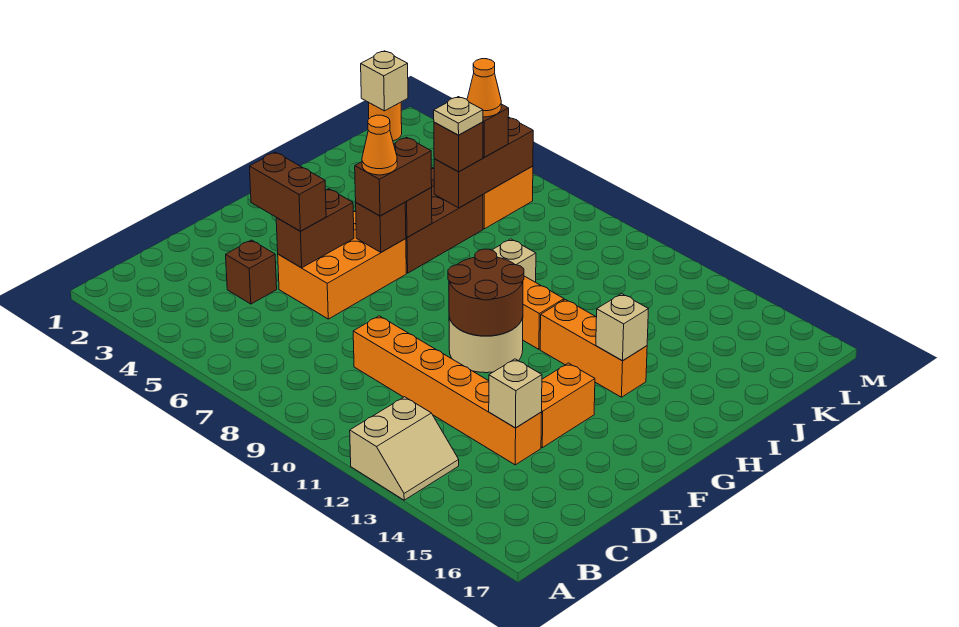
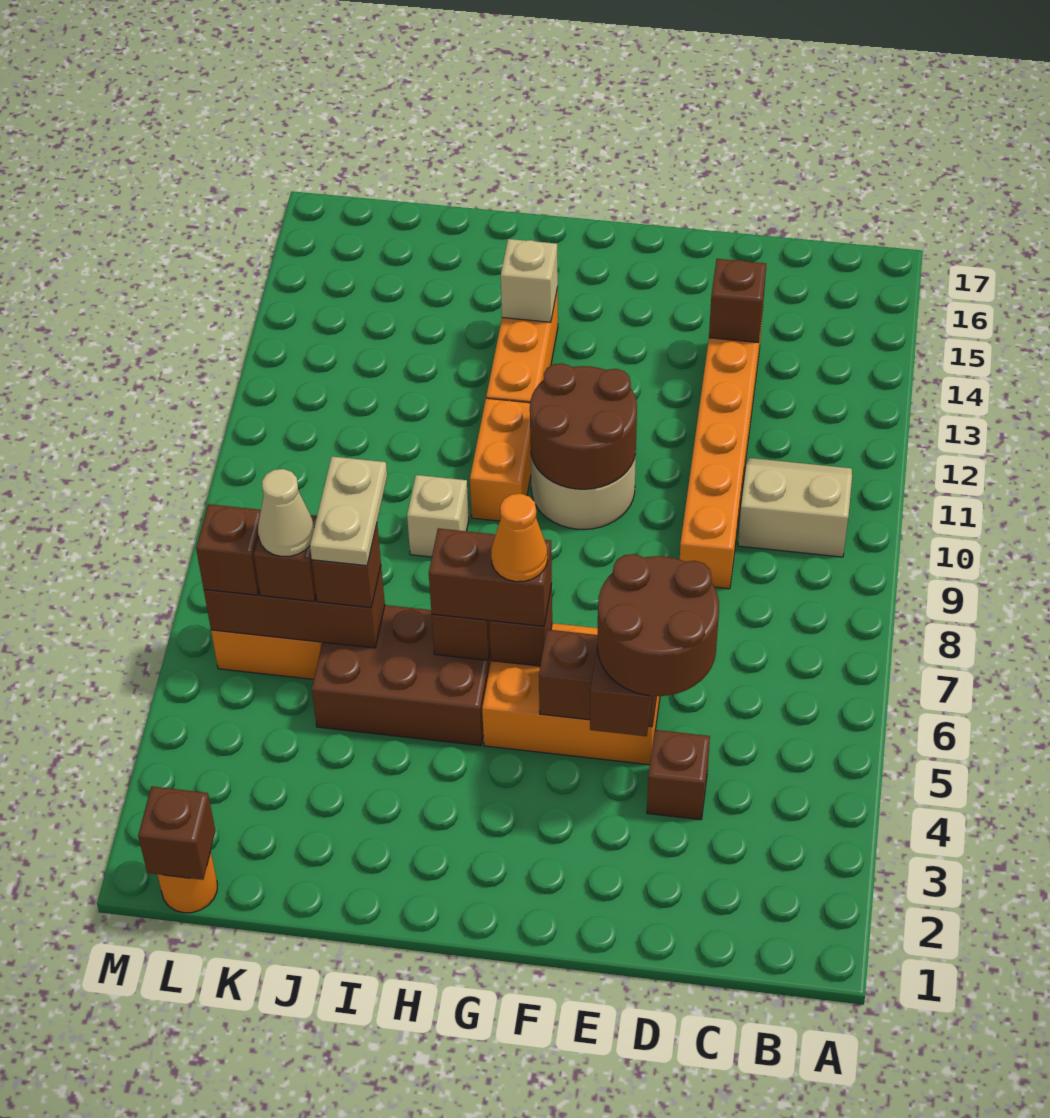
tan 2x2 slope [350,397,459,500] -> tan 2x2 slope moved to [738,458,852,557]
none -> brown 2x2 round brick [597,554,719,696]
tan 1x1 brick [489,359,542,428] -> brown 1x1 brick [709,259,766,343]
orange 1x2 brick [541,363,595,448] -> none
tan 1x1 plate [434,97,483,135] -> tan 1x2 plate [310,457,387,566]
orange 1x1 cone [467,59,501,117] -> tan 1x1 cone [258,469,314,557]
tan 1x1 brick [361,51,408,111] -> brown 1x1 brick [138,786,215,880]
none -> brown 1x1 brick [196,504,261,595]

